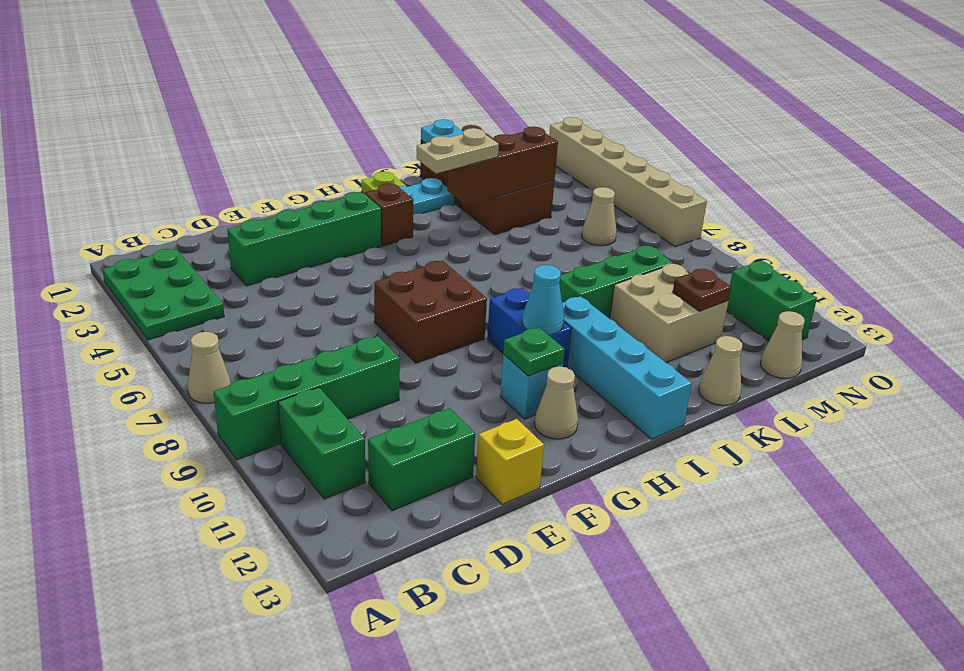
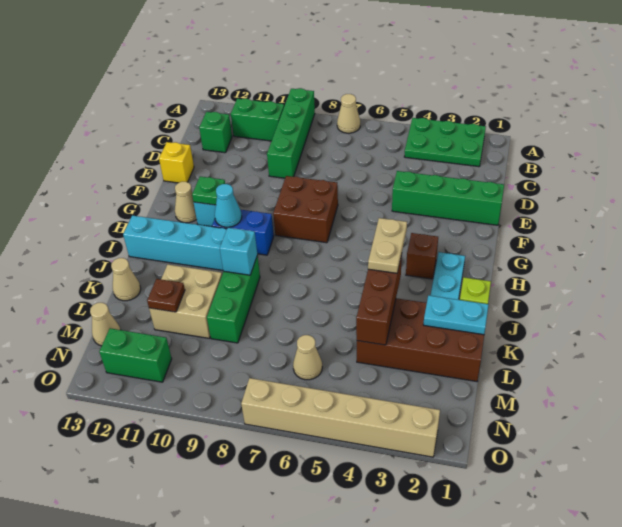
green 1x2 brick [368,408,475,511] -> green 1x1 brick [199,112,232,153]
green 1x4 brick [227,192,381,286] -> green 1x4 brick turned to [392,171,504,225]
none -> cyan 1x1 brick [220,228,257,275]

